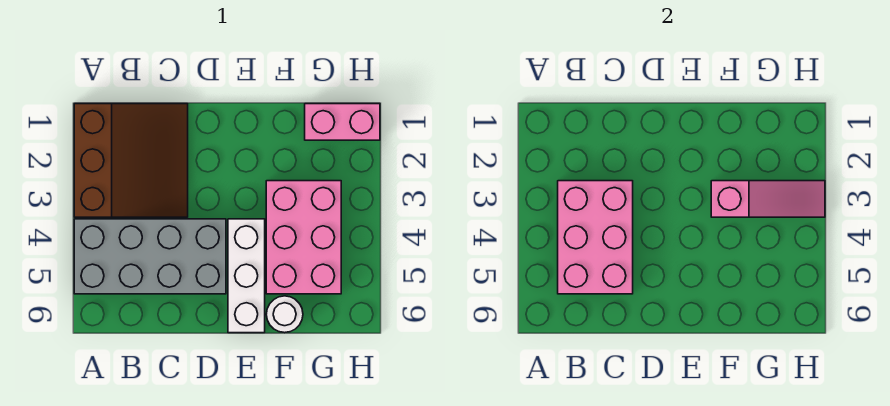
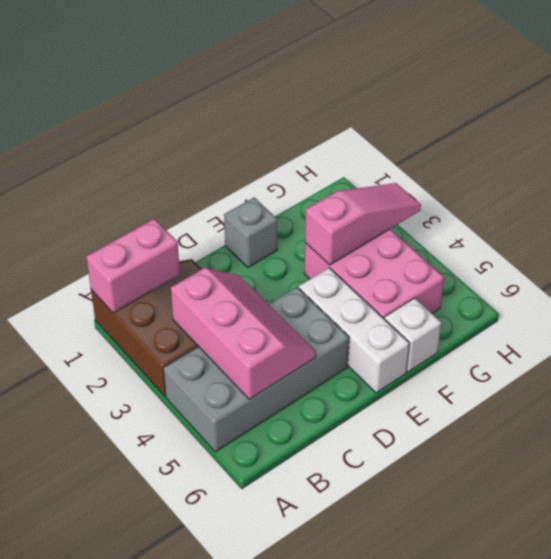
pink 2x3 brick [558,181,633,294] -> pink 2x3 slope [171,268,316,400]
none -> grey 1x1 brick [224,198,277,267]
white 1x1 round brick [266,296,303,333] -> white 1x1 brick [384,298,441,372]
pink 1x2 brick [305,104,380,140] -> pink 1x2 brick moved to [86,219,180,313]

